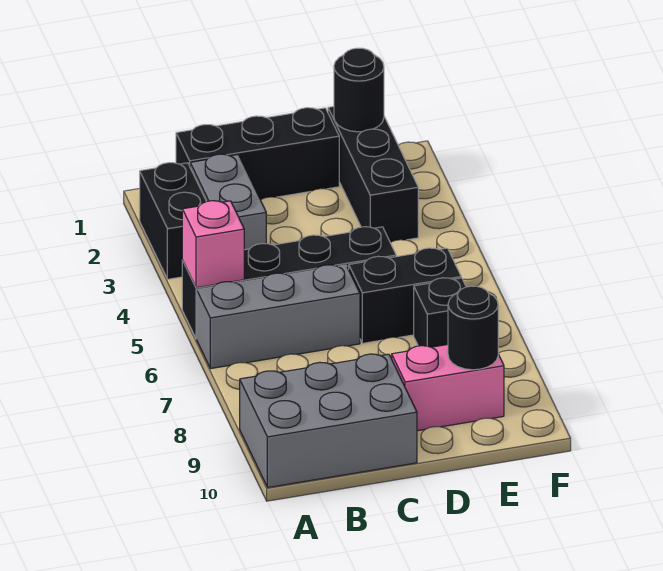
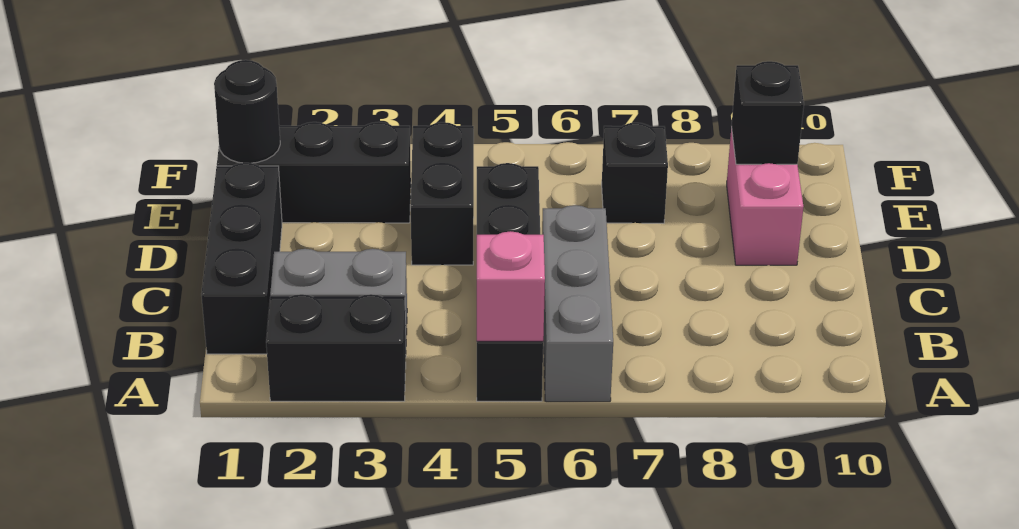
grey 2x3 brick [240,354,417,487] -> none
black 1x2 brick [349,248,461,343] -> black 1x2 brick moved to [411,122,474,265]
black 1x1 round brick [448,286,498,370] -> black 1x1 brick [731,61,804,164]

